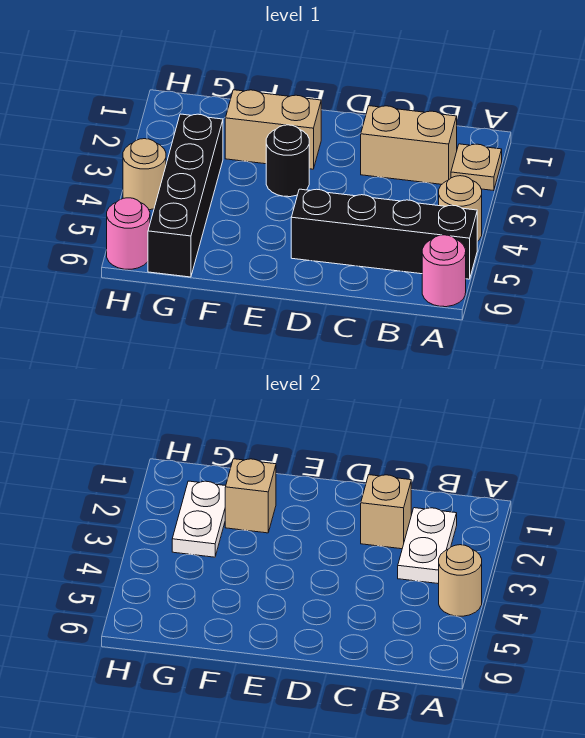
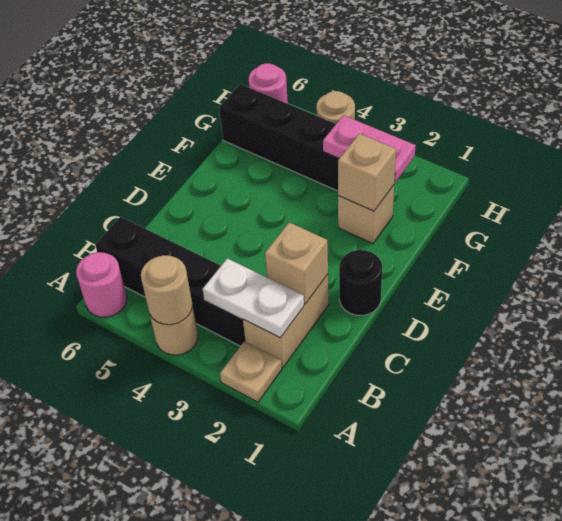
black 1x4 brick [291,189,477,279] -> black 1x4 brick turned to [95,217,246,346]
tan 1x2 brick [225,90,321,169] -> tan 1x1 brick [338,185,394,244]
black 1x1 round brick [266,125,309,197] -> black 1x1 round brick moved to [339,250,382,316]
white 1x2 plate [172,481,226,557] -> pink 1x2 plate [323,115,416,182]

